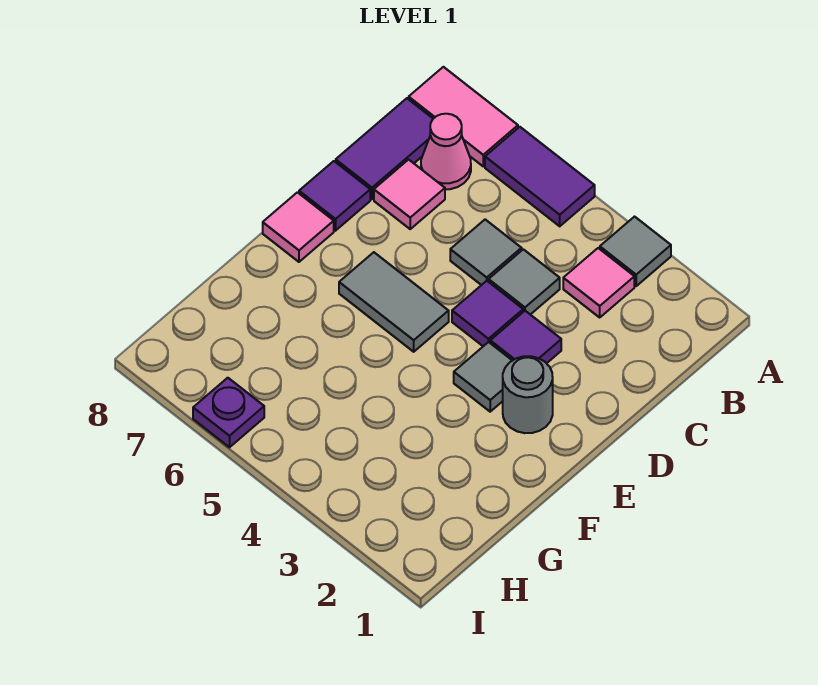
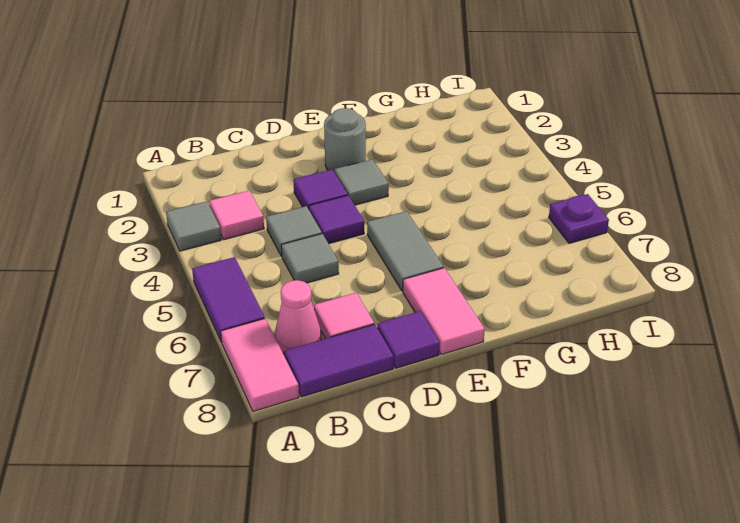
pink 1x1 tile [263,192,334,262] -> pink 1x2 tile [403,268,485,355]

